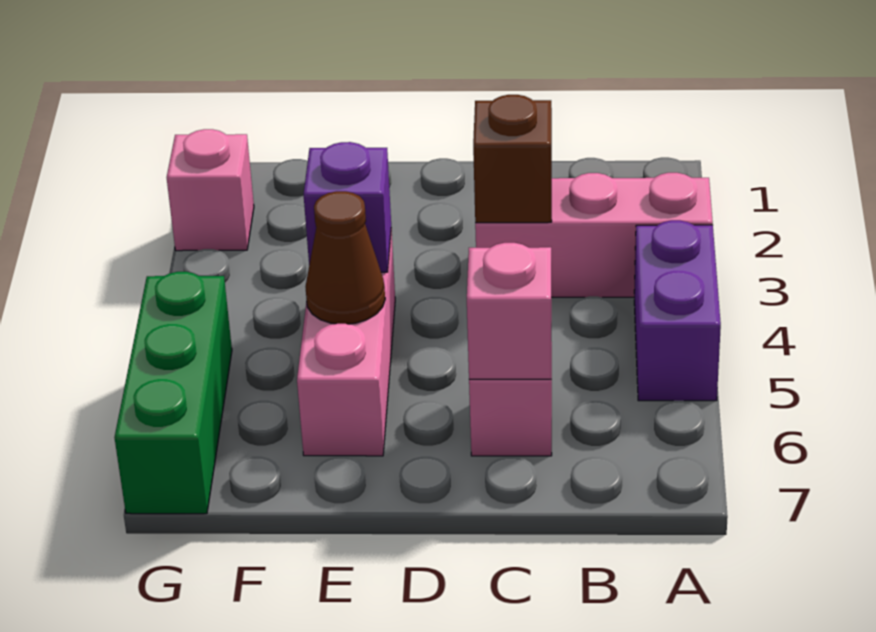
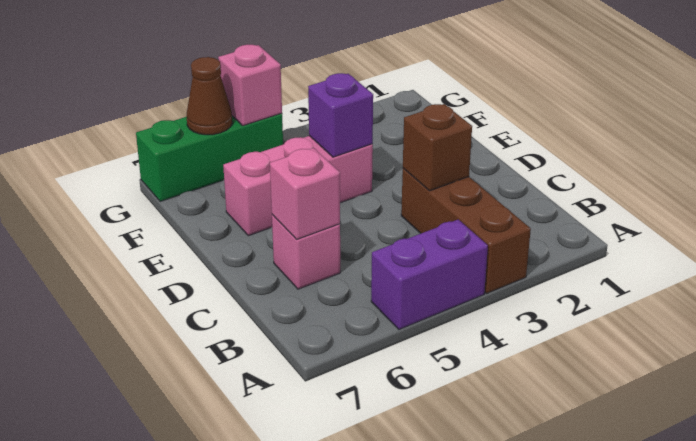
pink 1x3 brick [475,173,713,297] -> brown 1x3 brick [401,168,531,294]
brown 1x1 cone [305,191,385,324] -> brown 1x1 cone moved to [187,57,232,135]
pink 1x1 brick [167,129,254,251] -> pink 1x1 brick moved to [218,45,282,126]

